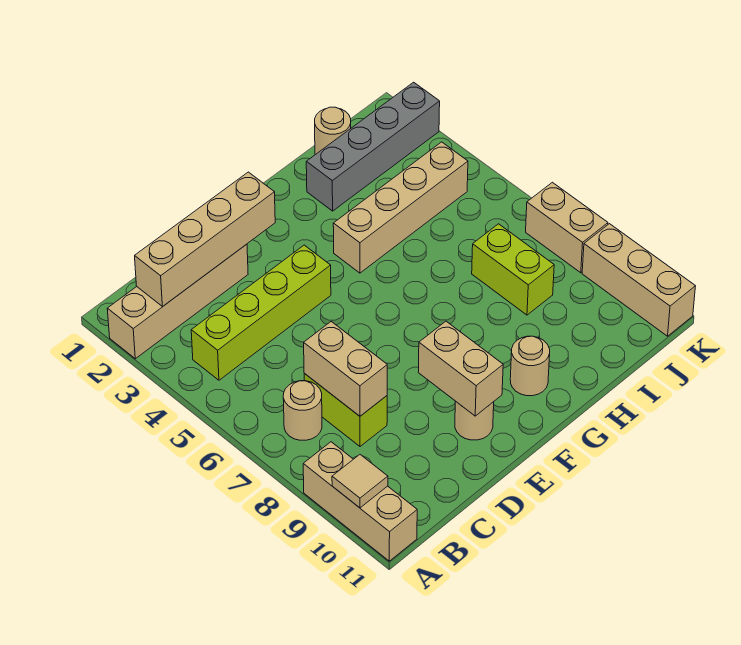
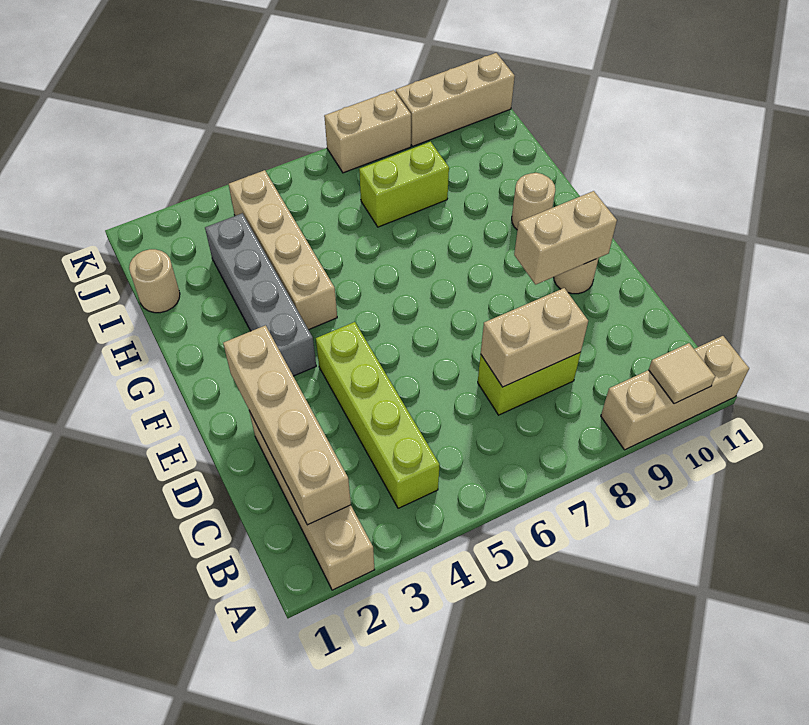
tan 1x1 round brick [283,381,322,440] -> none
grey 1x4 brick [306,82,440,211] -> grey 1x4 brick moved to [205,213,316,376]

